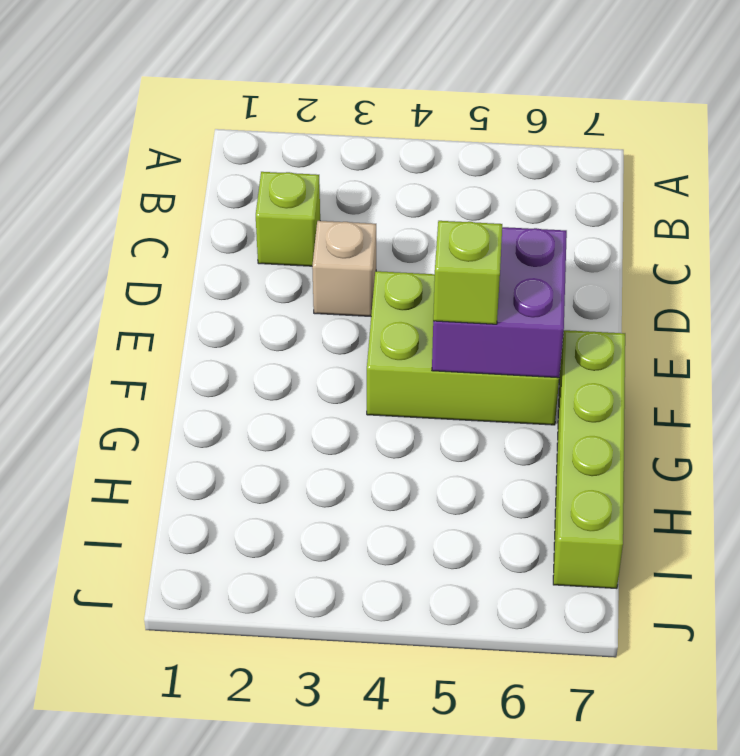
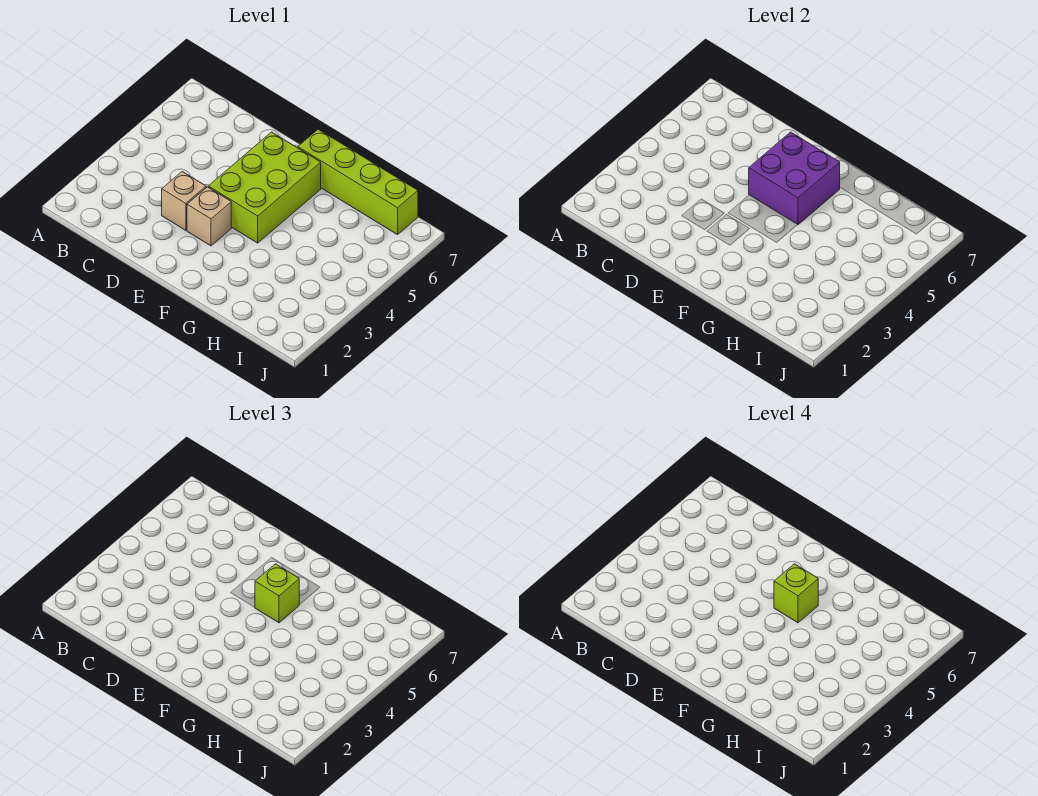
lime 1x1 brick [256,172,320,266] -> lime 1x1 brick moved to [774,564,818,623]
none -> tan 1x1 brick [187,187,231,246]

